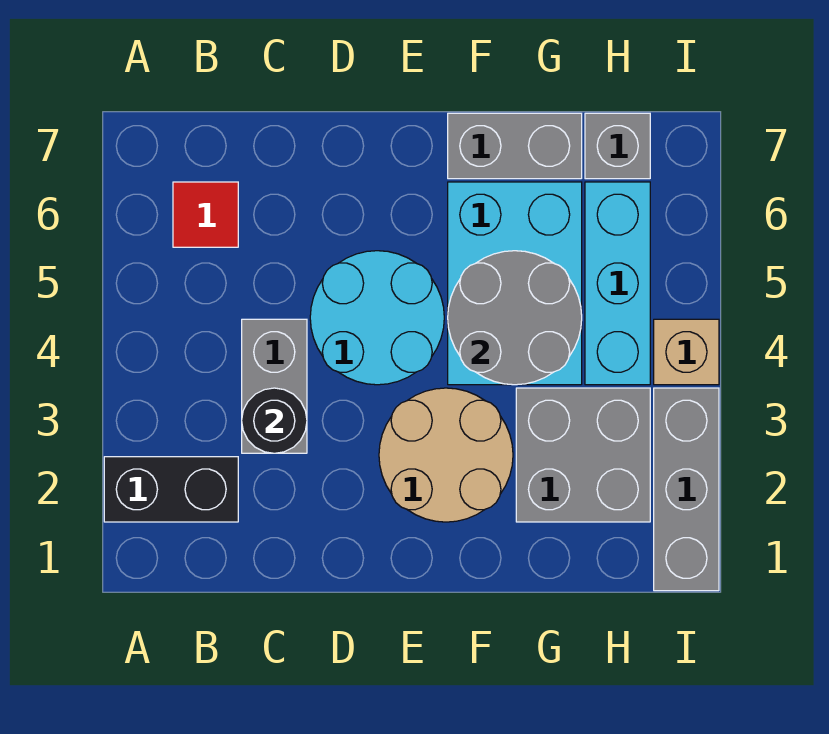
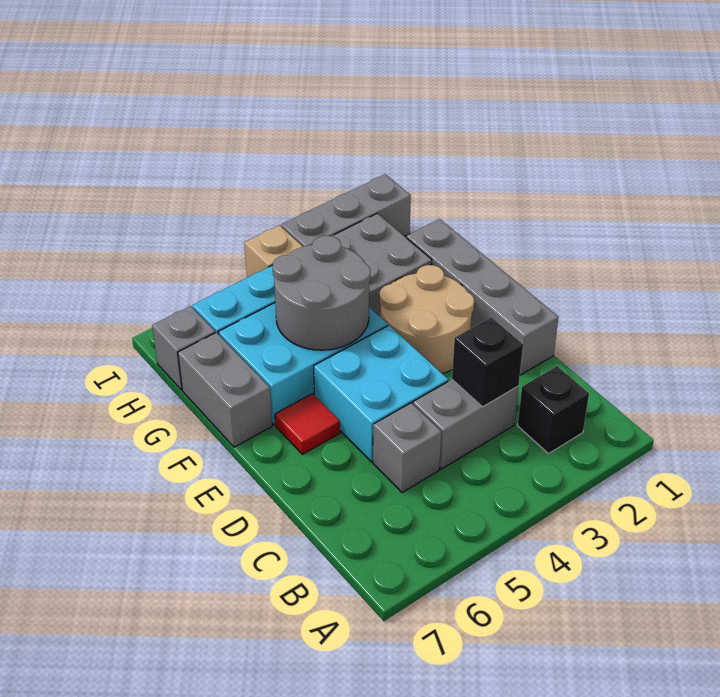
black 1x2 brick [104,457,238,522] -> black 1x1 brick [518,366,589,453]
red 1x1 tile [173,182,238,247] -> red 1x1 tile moved to [275,394,340,454]
black 1x1 round brick [242,388,307,453] -> black 1x1 brick [452,317,523,407]
none -> grey 1x1 brick [373,403,441,493]
none -> grey 1x4 brick [407,219,558,375]
cyan 2x2 round brick [310,251,444,385] -> cyan 2x2 brick [314,325,448,462]

